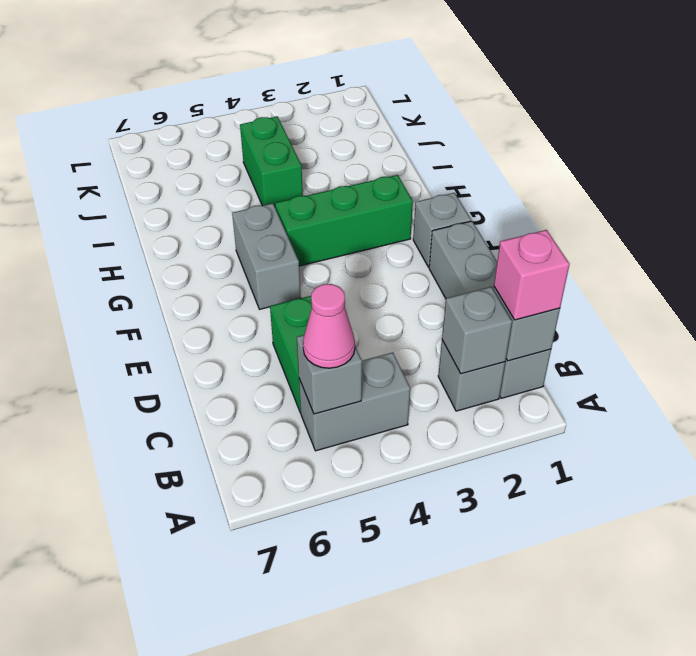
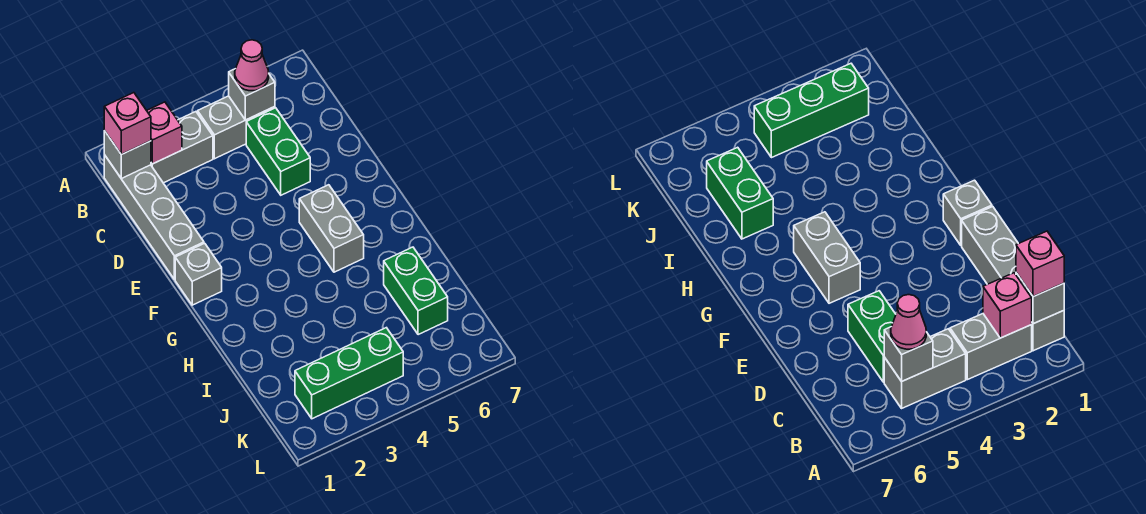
grey 1x1 brick [438,340,505,411] -> grey 1x2 brick [151,112,213,183]
grey 1x1 brick [442,287,512,374] -> pink 1x1 brick [147,102,182,164]
green 1x3 brick [275,175,413,266] -> green 1x3 brick moved to [295,328,403,419]
green 1x2 brick [240,116,303,206] -> green 1x2 brick moved to [384,247,448,335]

